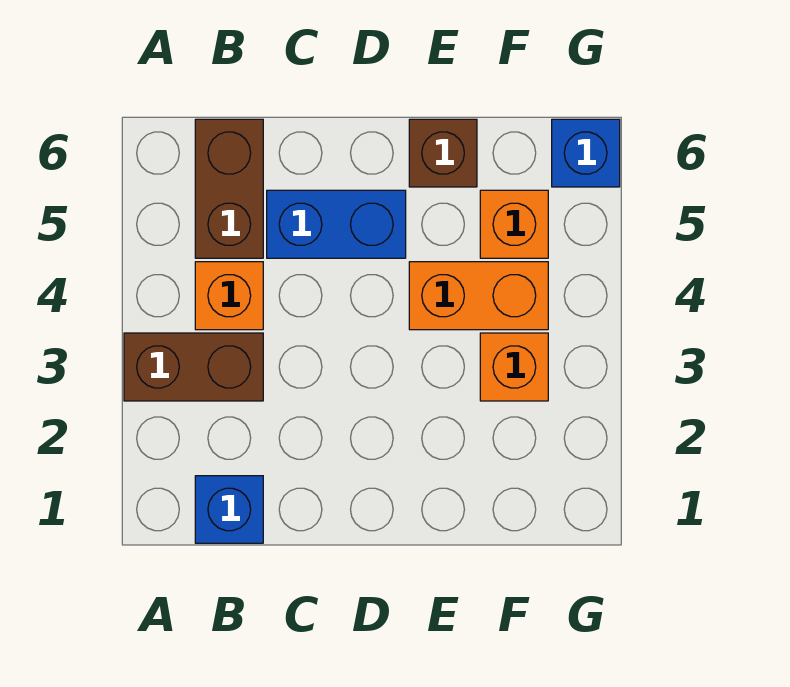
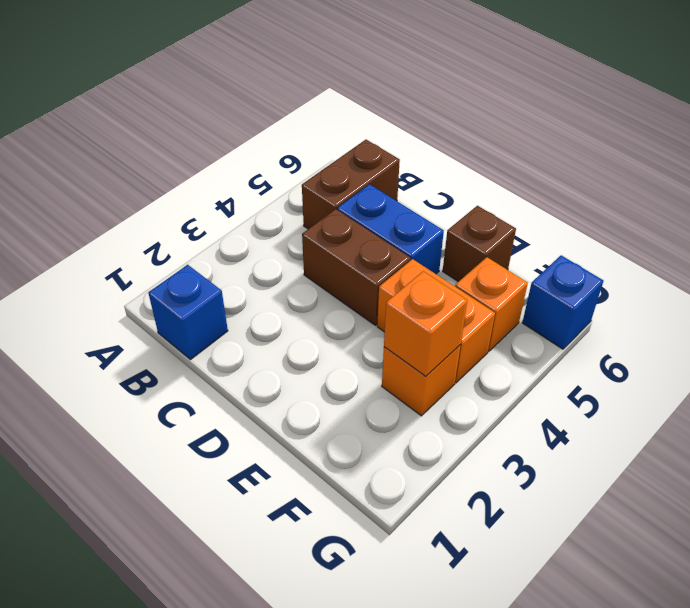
brown 1x2 brick [124,333,263,401] -> brown 1x2 brick moved to [302,209,410,325]
orange 1x1 brick [195,262,263,330] -> orange 1x1 brick moved to [384,271,467,376]

